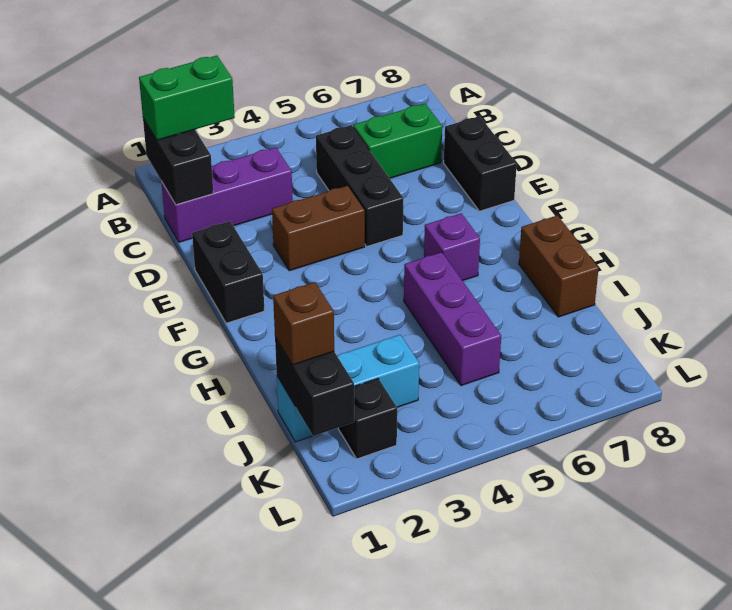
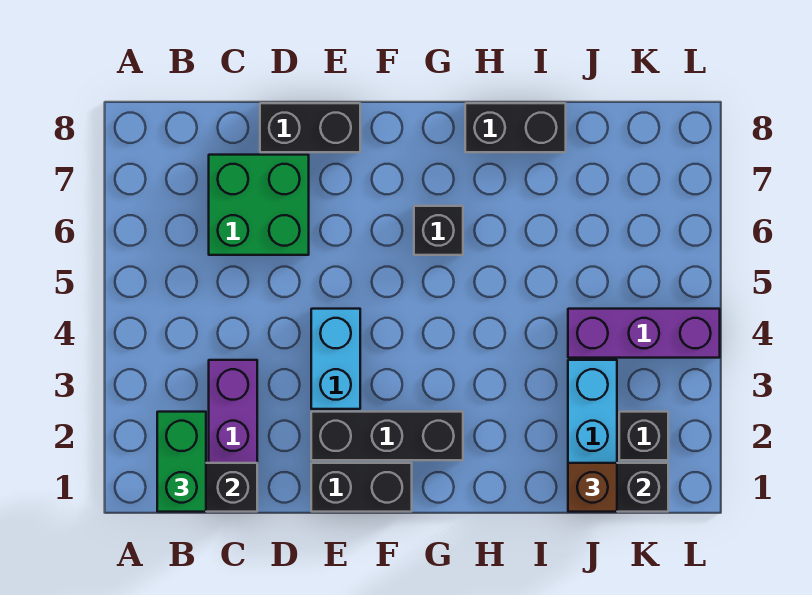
black 1x3 brick [316,125,403,246] -> black 1x3 brick moved to [311,412,463,460]
green 1x2 brick [353,104,442,178] -> green 2x2 brick [209,155,309,255]
brown 1x2 brick [272,186,365,271] -> cyan 1x2 brick [311,309,360,409]
purple 1x1 brick [424,213,480,281] -> black 1x1 brick [414,206,463,255]
purple 1x3 brick [404,252,501,386] -> purple 1x3 brick moved to [568,309,720,358]
brown 1x2 brick [519,215,599,317] -> black 1x2 brick [465,103,566,152]

